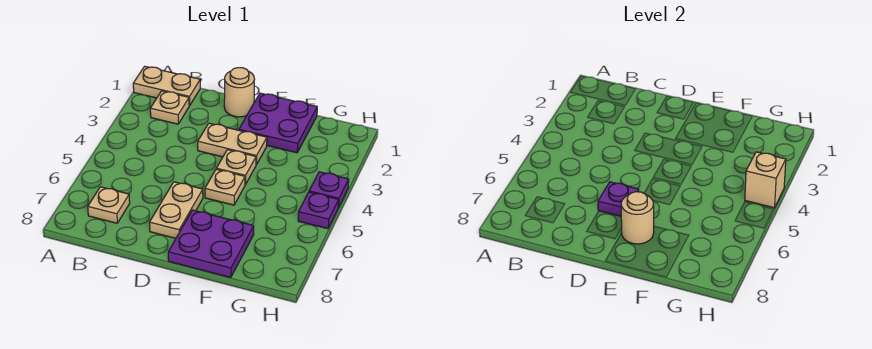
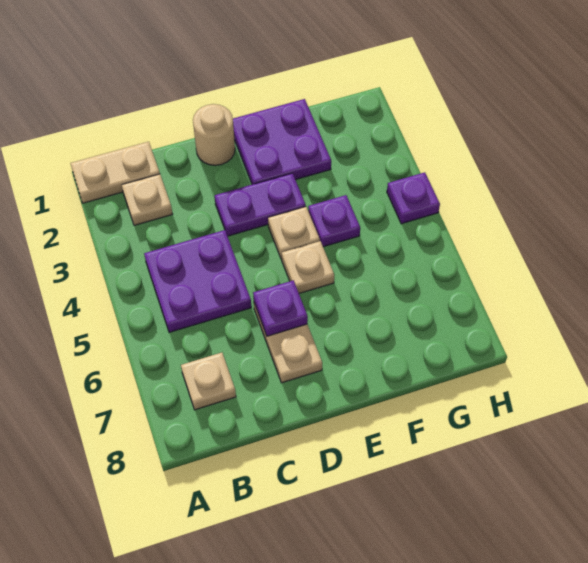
tan 1x2 plate [198,123,267,165] -> purple 1x2 plate [215,173,306,236]
purple 2x2 plate [168,210,254,278] -> purple 2x2 plate moved to [144,230,251,332]
tan 1x1 round brick [621,192,654,244] -> none
tan 1x1 brick [745,152,786,208] -> none
purple 1x1 plate [298,192,339,229] -> purple 1x1 plate moved to [308,195,360,247]

